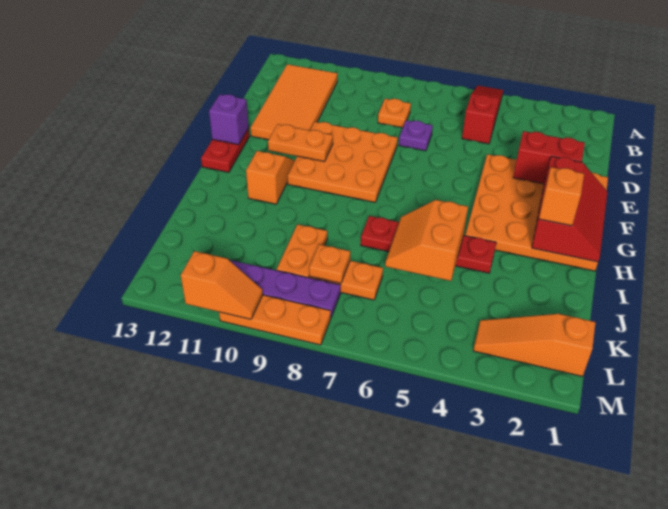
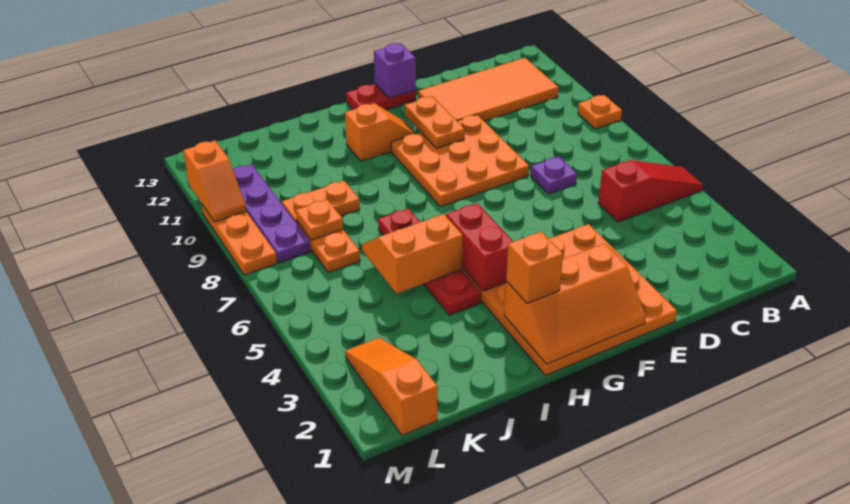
orange 1x1 plate [378,99,411,128] -> orange 1x1 plate moved to [578,95,622,129]
red 1x2 brick [513,131,585,184] -> red 1x2 brick moved to [446,203,513,291]
red 2x3 slope [532,156,607,262] -> orange 2x3 slope [504,244,646,364]

